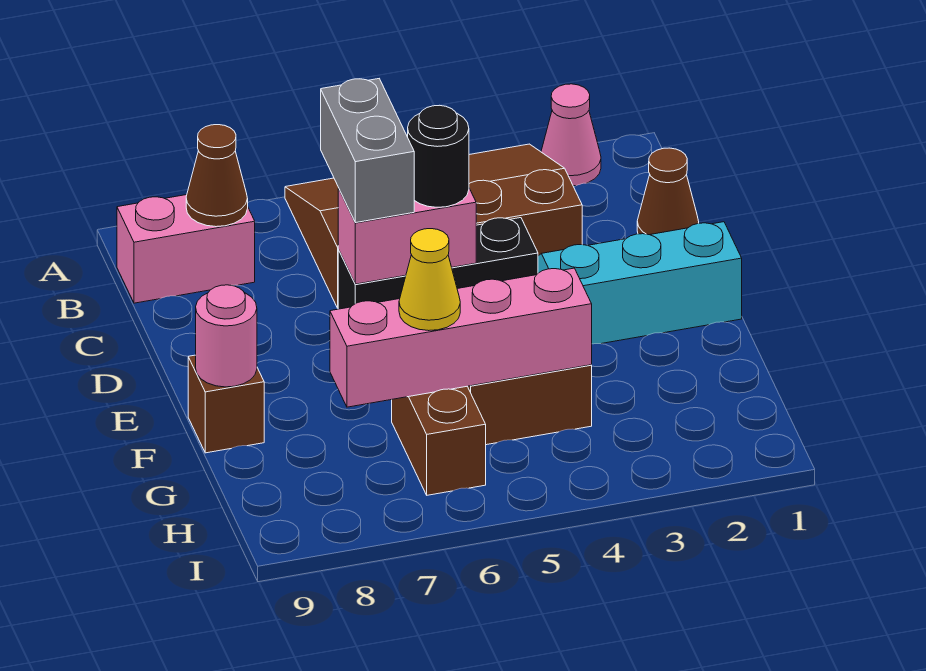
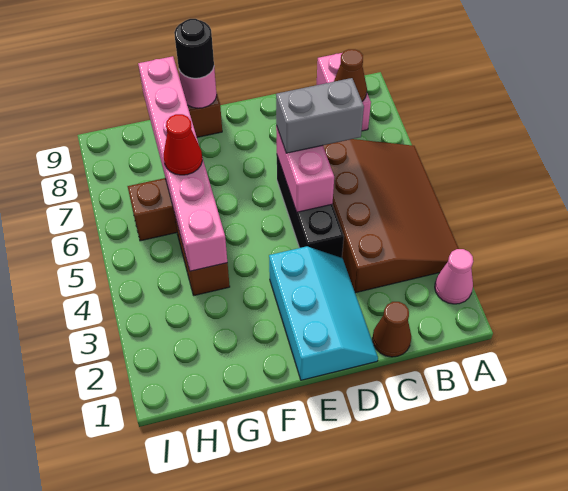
black 1x1 round brick [408,105,469,207] -> black 1x1 round brick moved to [174,19,214,78]
pink 1x4 brick [330,268,592,407] -> pink 1x6 brick [138,56,227,271]
yellow 1x1 cone [399,229,460,331] -> red 1x1 cone [164,114,202,175]

